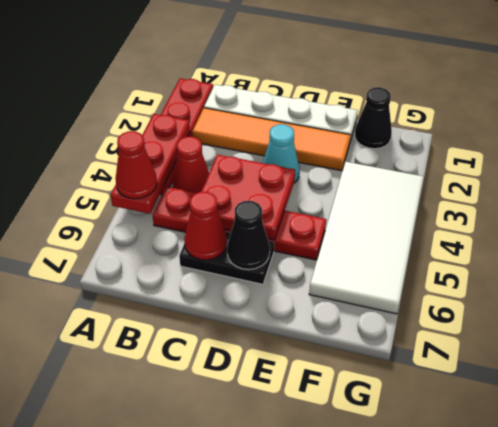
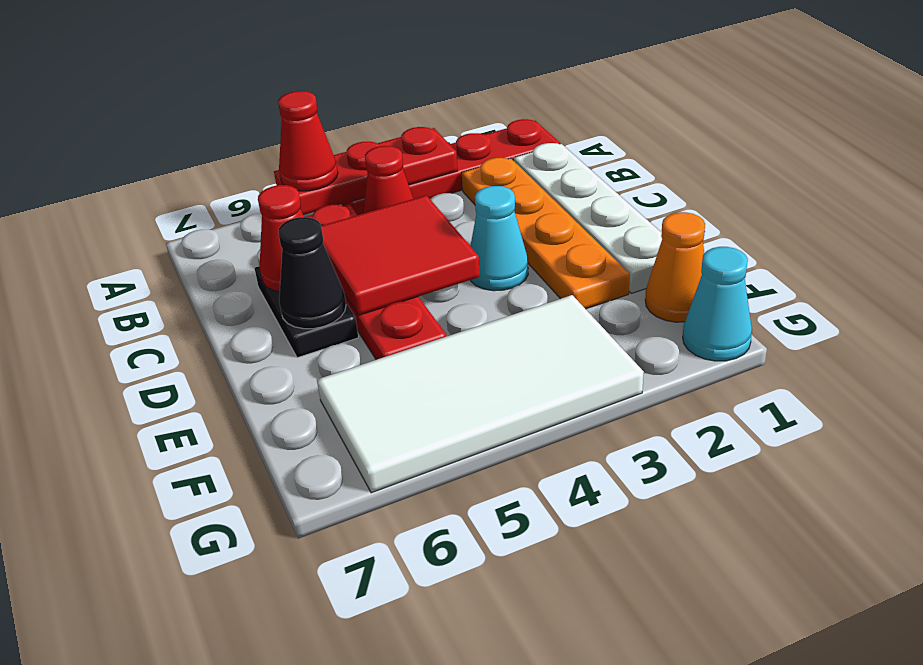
orange 1x4 tile [192,108,351,171] -> orange 1x4 plate [462,158,630,309]
red 2x2 plate [201,154,295,240] -> red 2x2 tile [321,195,480,315]
black 1x1 cone [355,87,392,149] -> orange 1x1 cone [645,212,705,322]
none -> cyan 1x1 cone [683,247,752,361]

